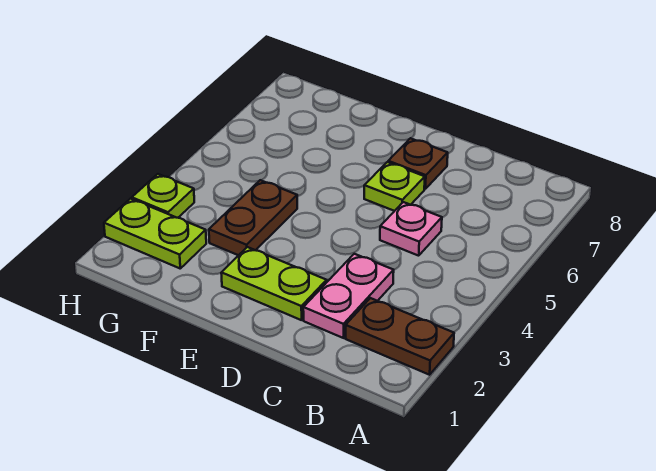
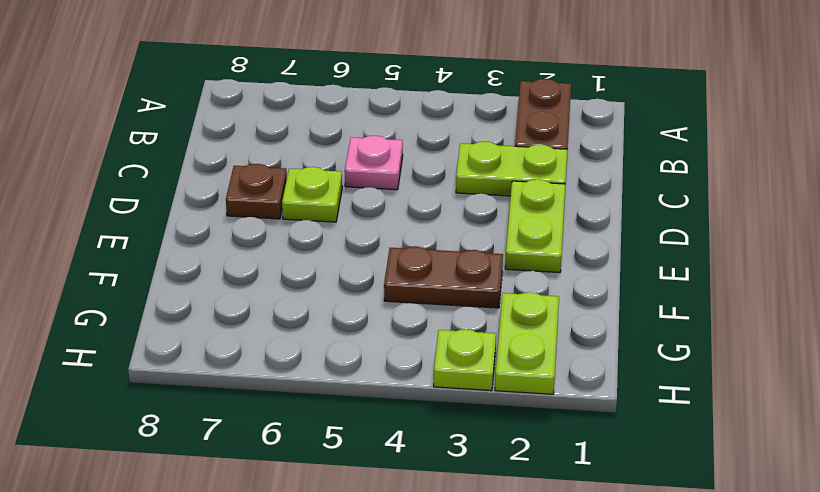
pink 1x2 plate [303,254,394,338] -> lime 1x2 plate [456,142,567,196]

